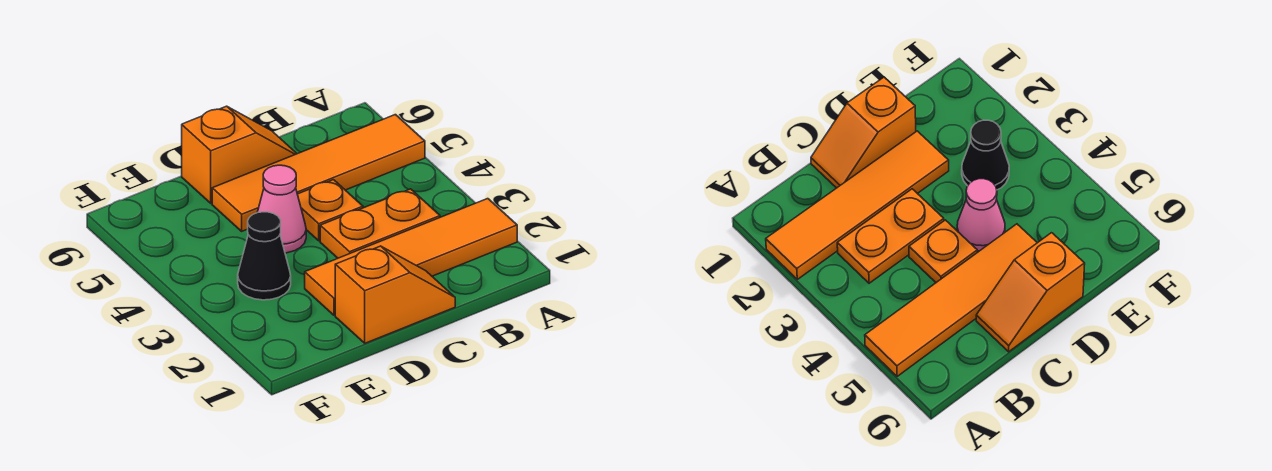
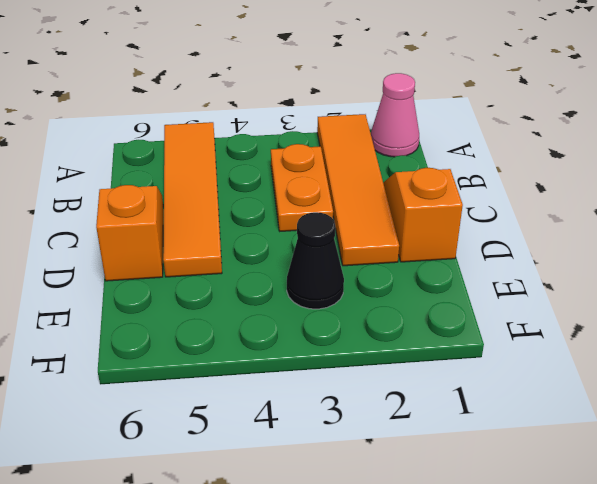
orange 1x1 plate [297,180,363,241] -> none
pink 1x1 cone [257,165,306,253] -> pink 1x1 cone moved to [371,73,419,157]

